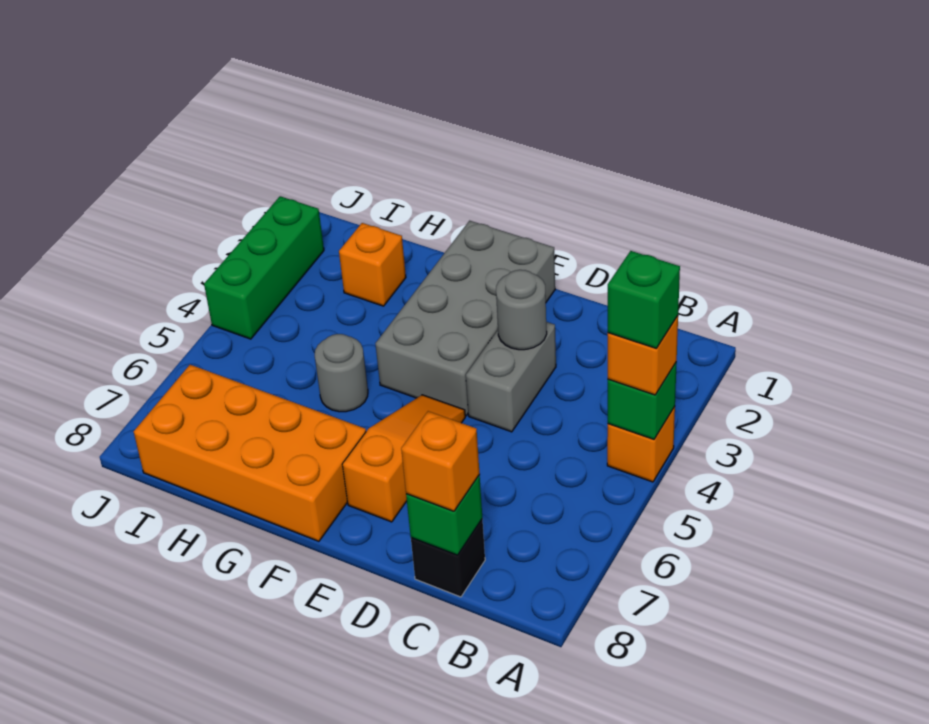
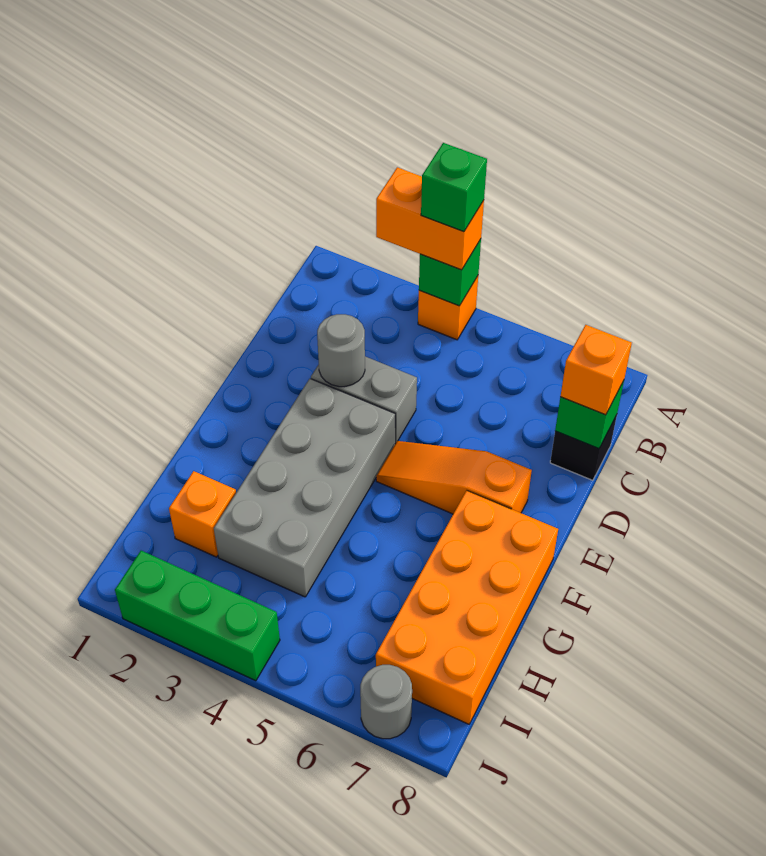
orange 1x1 brick [608,316,678,395] -> orange 1x2 brick [376,167,484,270]
grey 2x4 brick [375,221,555,416] -> grey 2x4 brick turned to [214,379,395,597]
grey 1x1 round brick [315,334,368,412] -> grey 1x1 round brick moved to [360,665,412,739]

